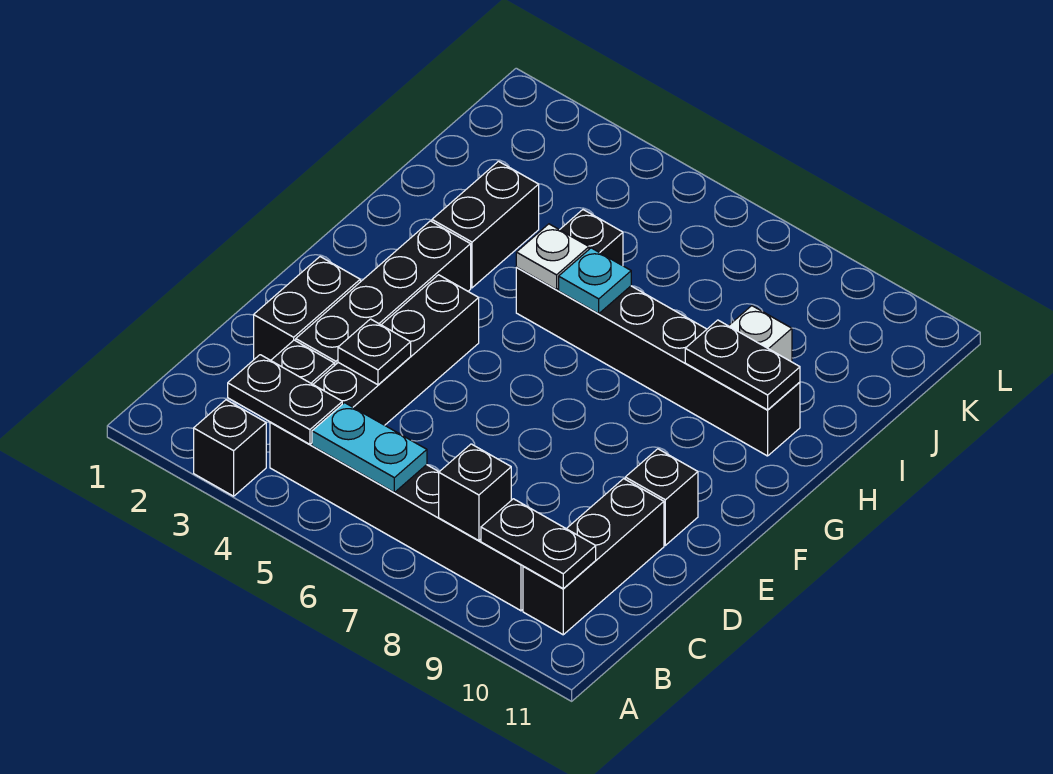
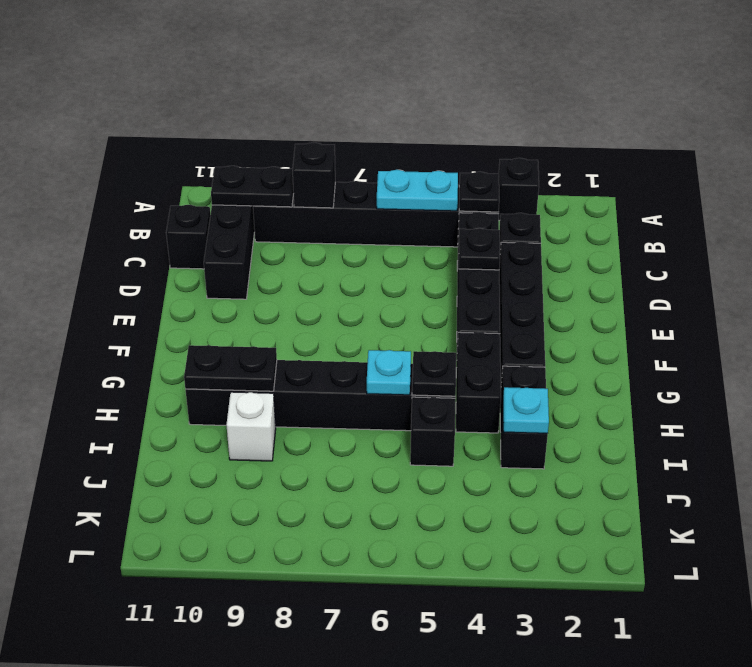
black 1x2 plate [228,355,342,444] -> black 1x1 plate [459,172,499,212]
black 1x2 brick [254,257,360,360] -> black 1x2 brick moved to [456,332,501,433]
black 1x1 brick [625,449,698,545] -> black 1x1 brick moved to [166,205,210,269]
white 1x1 plate [516,224,589,290] -> black 1x1 plate [412,351,456,396]
none -> cyan 1x1 plate [503,387,549,434]

